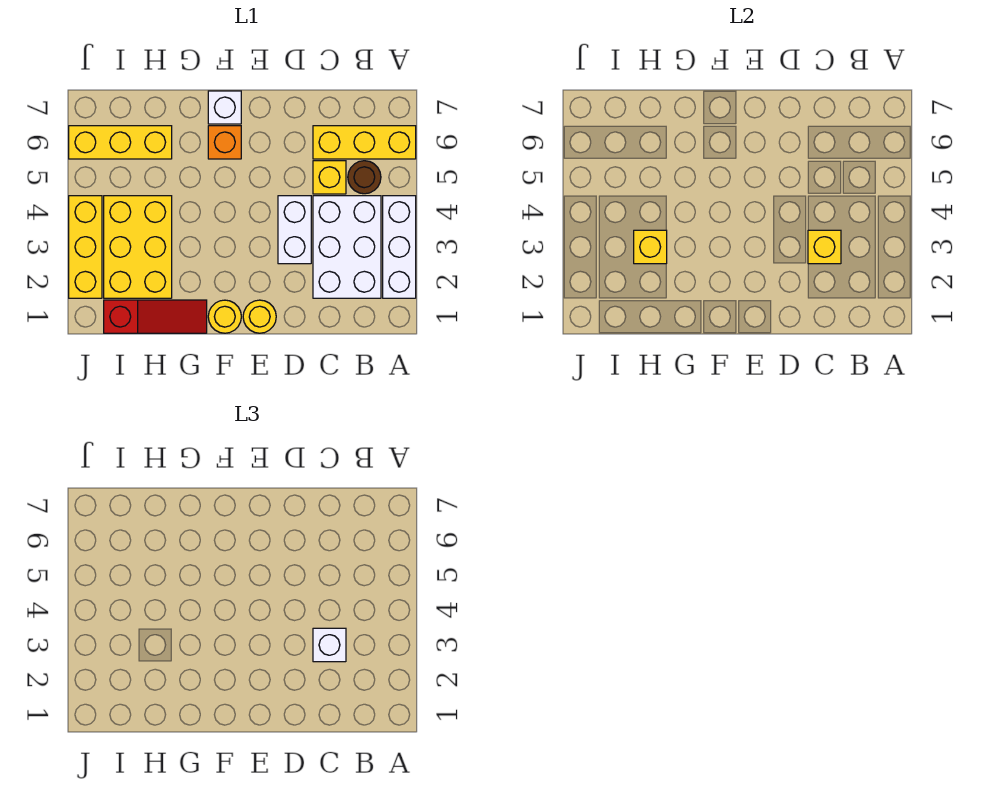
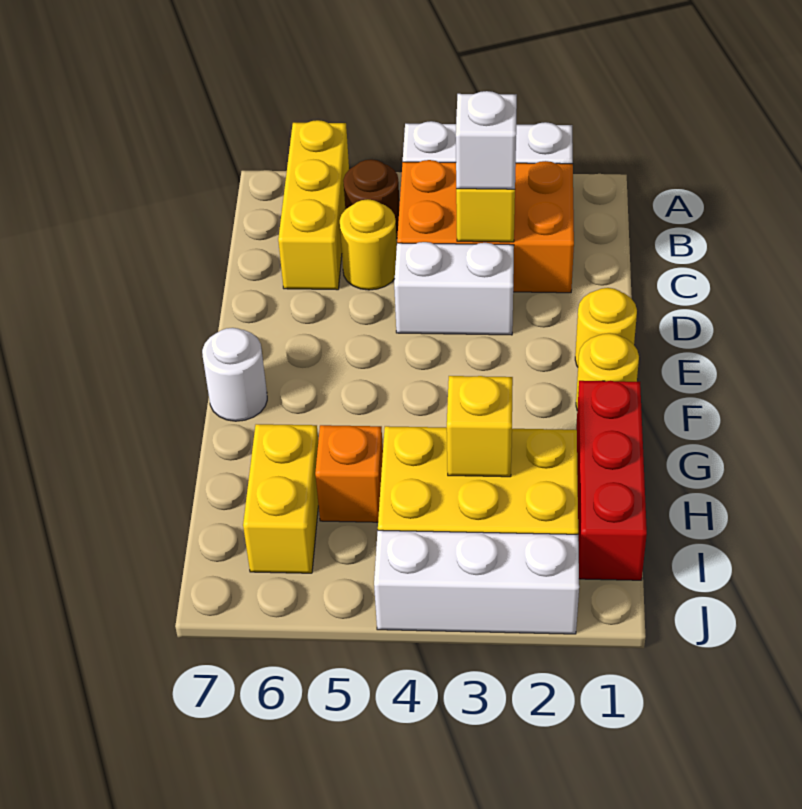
white 2x3 brick [313,196,381,298] -> orange 2x3 brick [397,160,574,293]
yellow 1x1 brick [313,161,346,194] -> yellow 1x1 round brick [340,199,397,290]
orange 1x1 brick [208,126,241,159] -> orange 1x1 brick moved to [315,425,383,522]
white 1x1 brick [208,91,241,124] -> white 1x1 round brick [202,328,267,421]
red 1x3 slope [104,300,207,333] -> red 1x3 brick [576,381,647,580]
yellow 1x3 brick [69,126,172,159] -> yellow 1x2 brick [243,424,318,573]
yellow 1x3 brick [69,196,102,298] -> white 1x3 brick [374,530,579,634]

